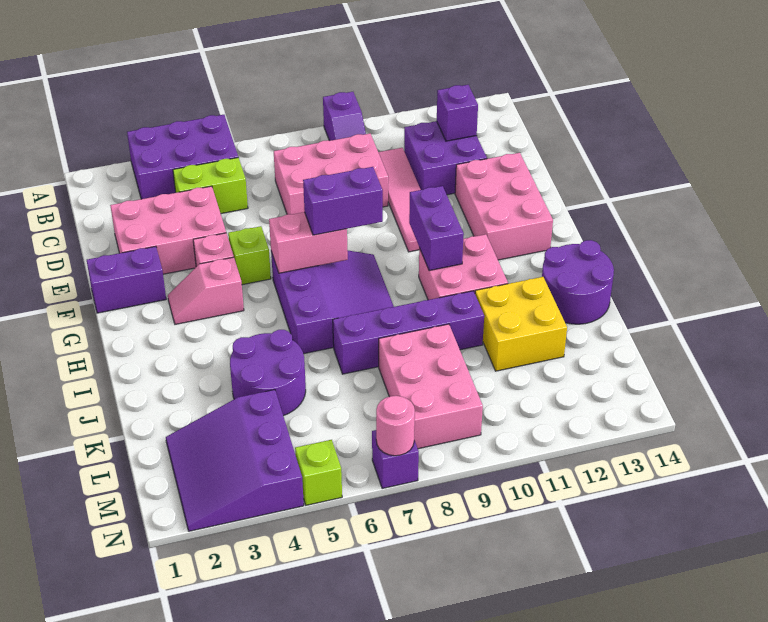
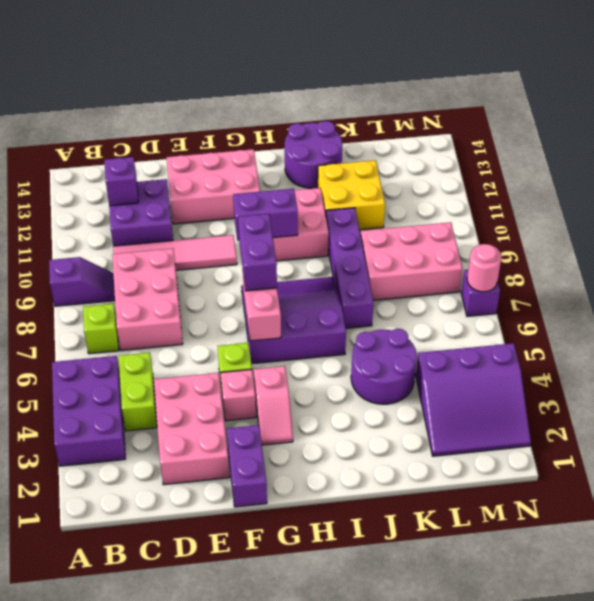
lime 1x1 brick [295,440,342,505] -> lime 1x1 brick moved to [83,304,119,354]

